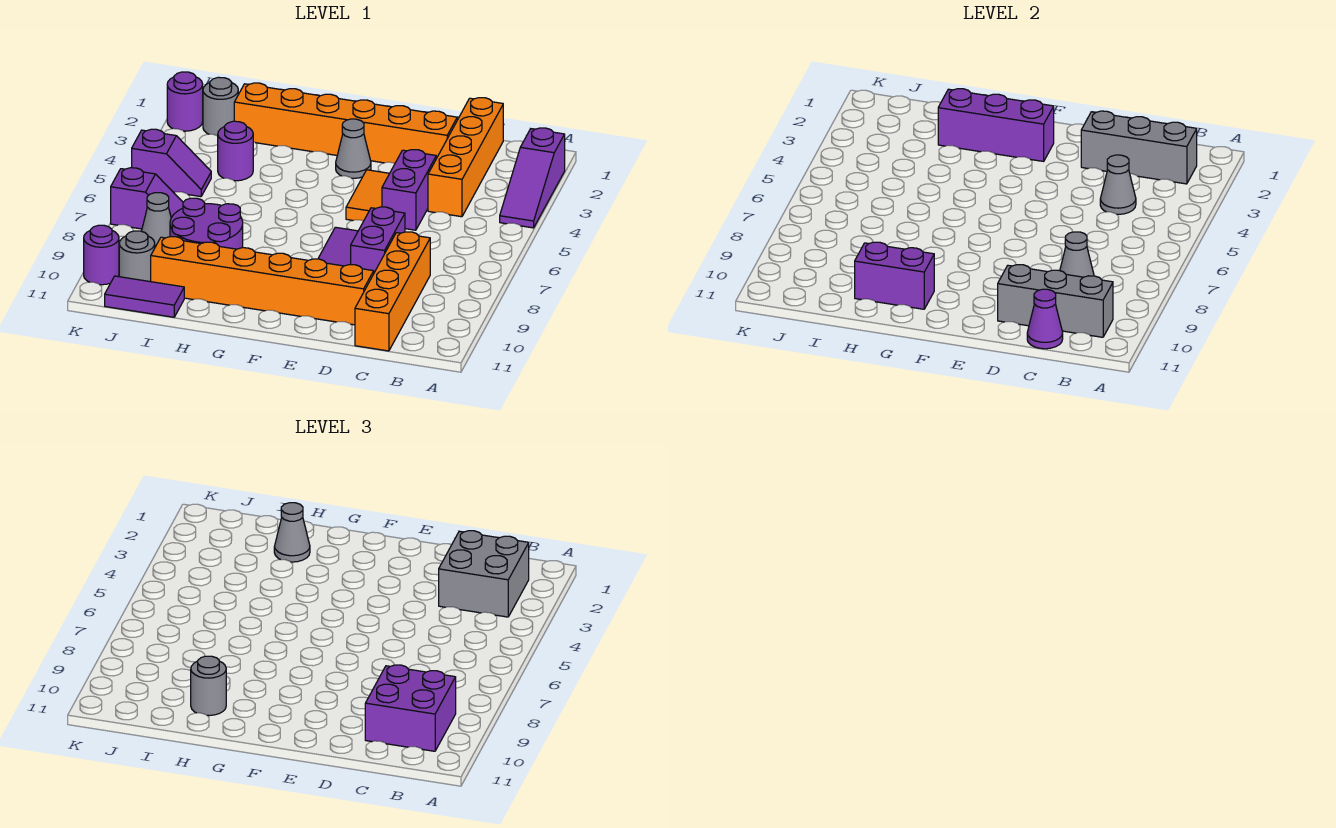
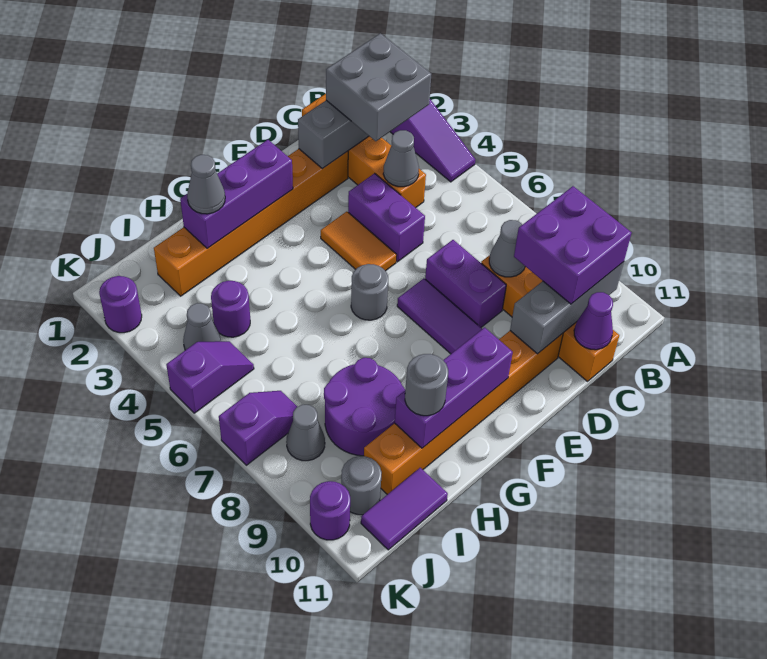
grey 1x1 cone [336,119,371,178] -> grey 1x1 cone moved to [183,303,221,350]
purple 1x2 brick [855,242,934,309] -> purple 1x3 brick [395,327,513,448]
grey 1x1 round brick [203,77,238,136] -> grey 1x1 round brick moved to [351,264,388,320]

